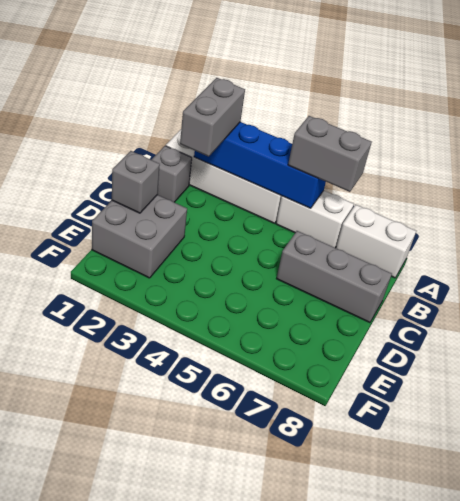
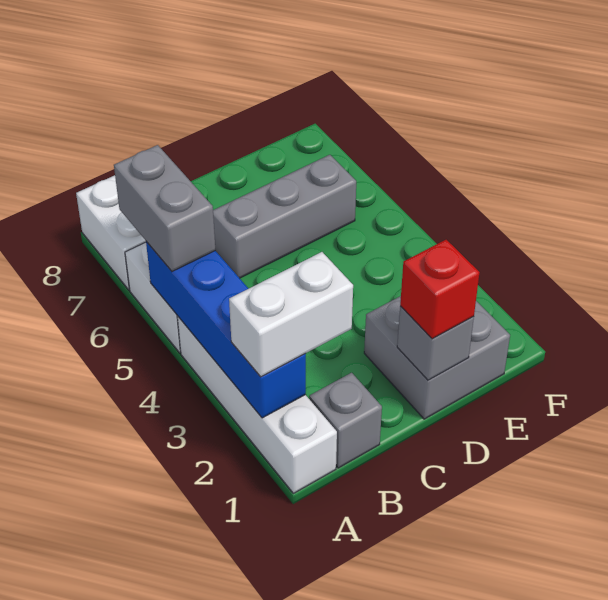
grey 1x2 brick [180,78,245,157] -> white 1x2 brick [229,252,353,377]
grey 1x3 brick [276,231,392,323] -> grey 1x3 brick turned to [213,155,356,278]
none -> red 1x1 brick [400,240,480,339]

